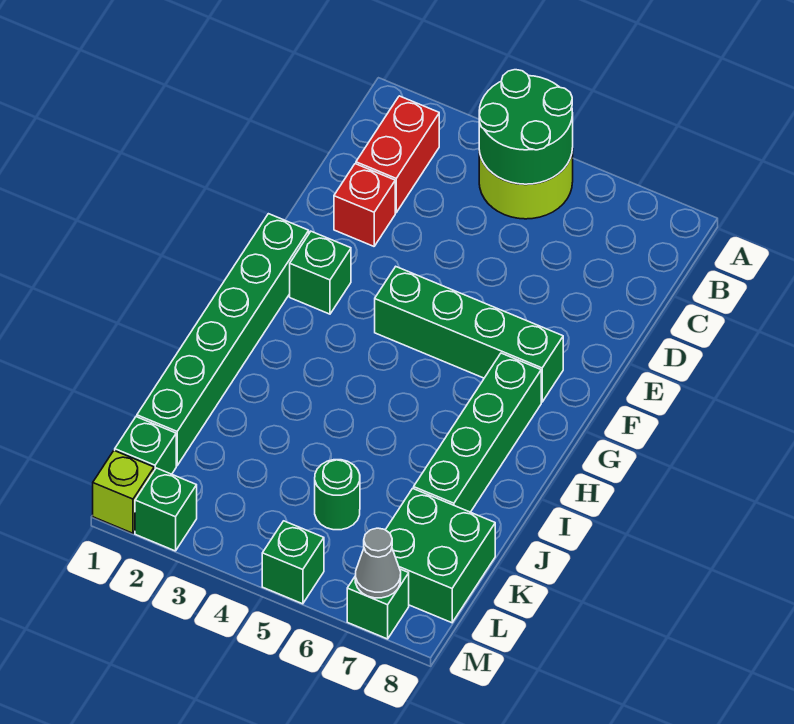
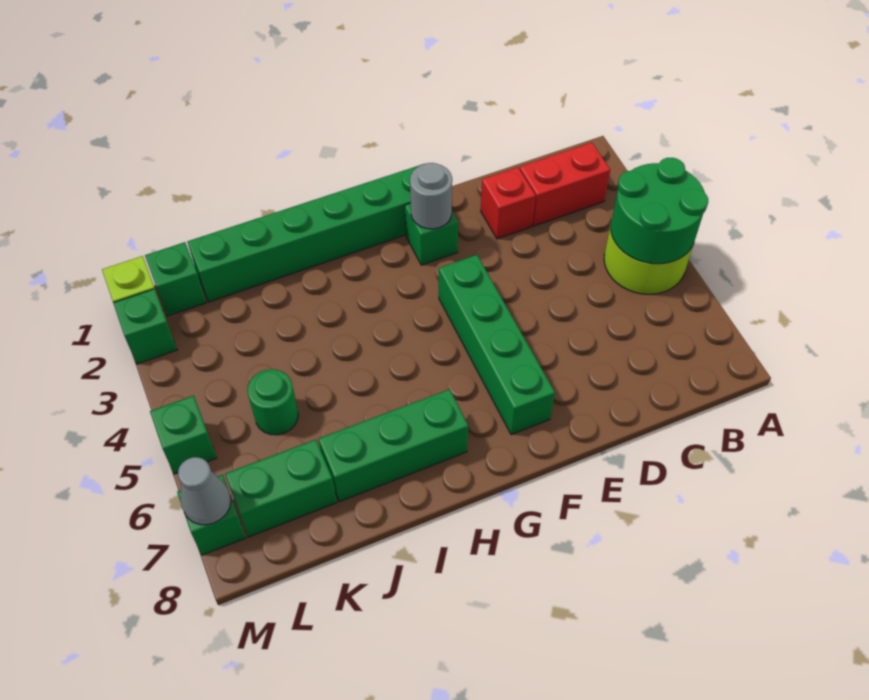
none -> grey 1x1 round brick [410,163,452,229]
green 1x4 brick [414,353,541,512] -> green 1x3 brick [319,389,468,502]
green 2x2 brick [386,488,495,623] -> green 1x2 brick [225,440,337,537]

